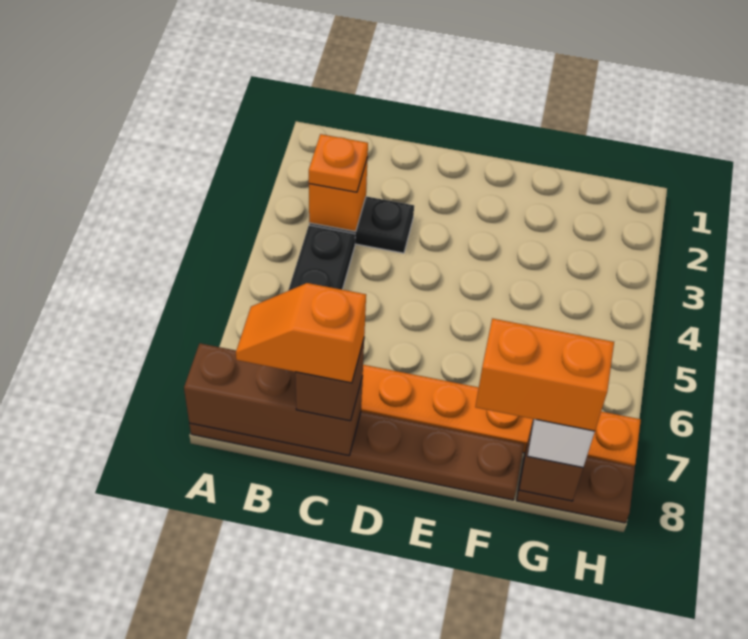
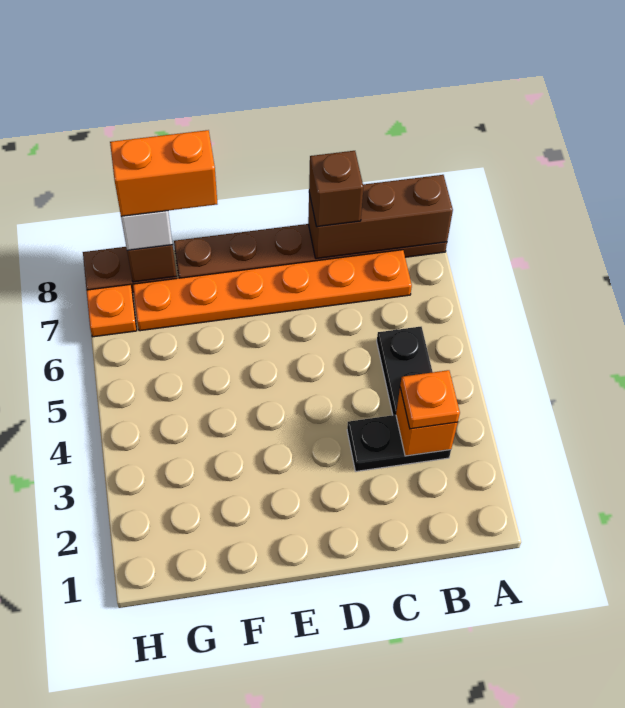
orange 1x2 slope [236,283,366,383] -> none

